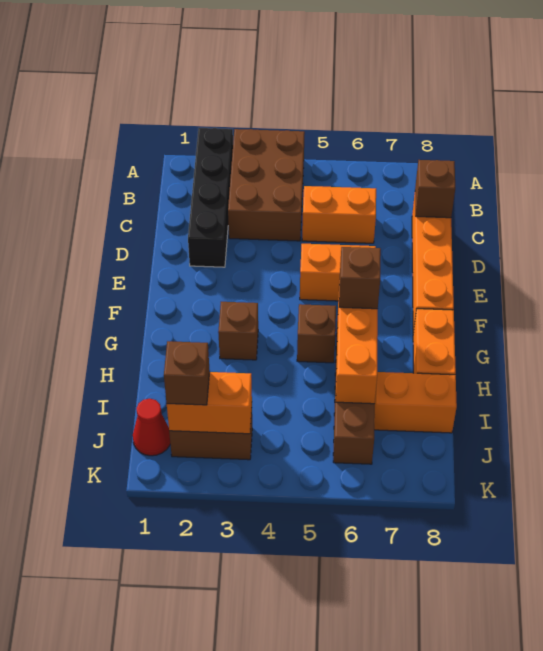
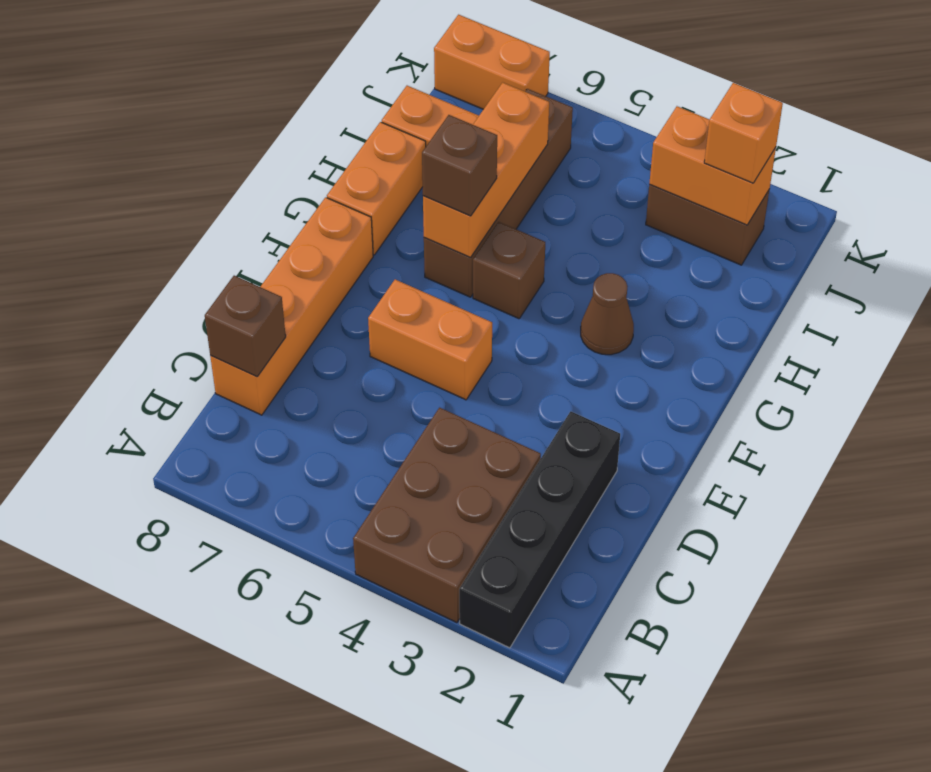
orange 1x2 brick [302,186,376,243] -> orange 1x2 brick moved to [434,15,550,109]
brown 1x1 brick [218,302,258,360] -> brown 1x1 cone [581,273,634,355]
red 1x1 cone [133,399,170,456] -> none
brown 1x1 brick [164,341,210,405] -> orange 1x1 brick [704,83,783,183]

